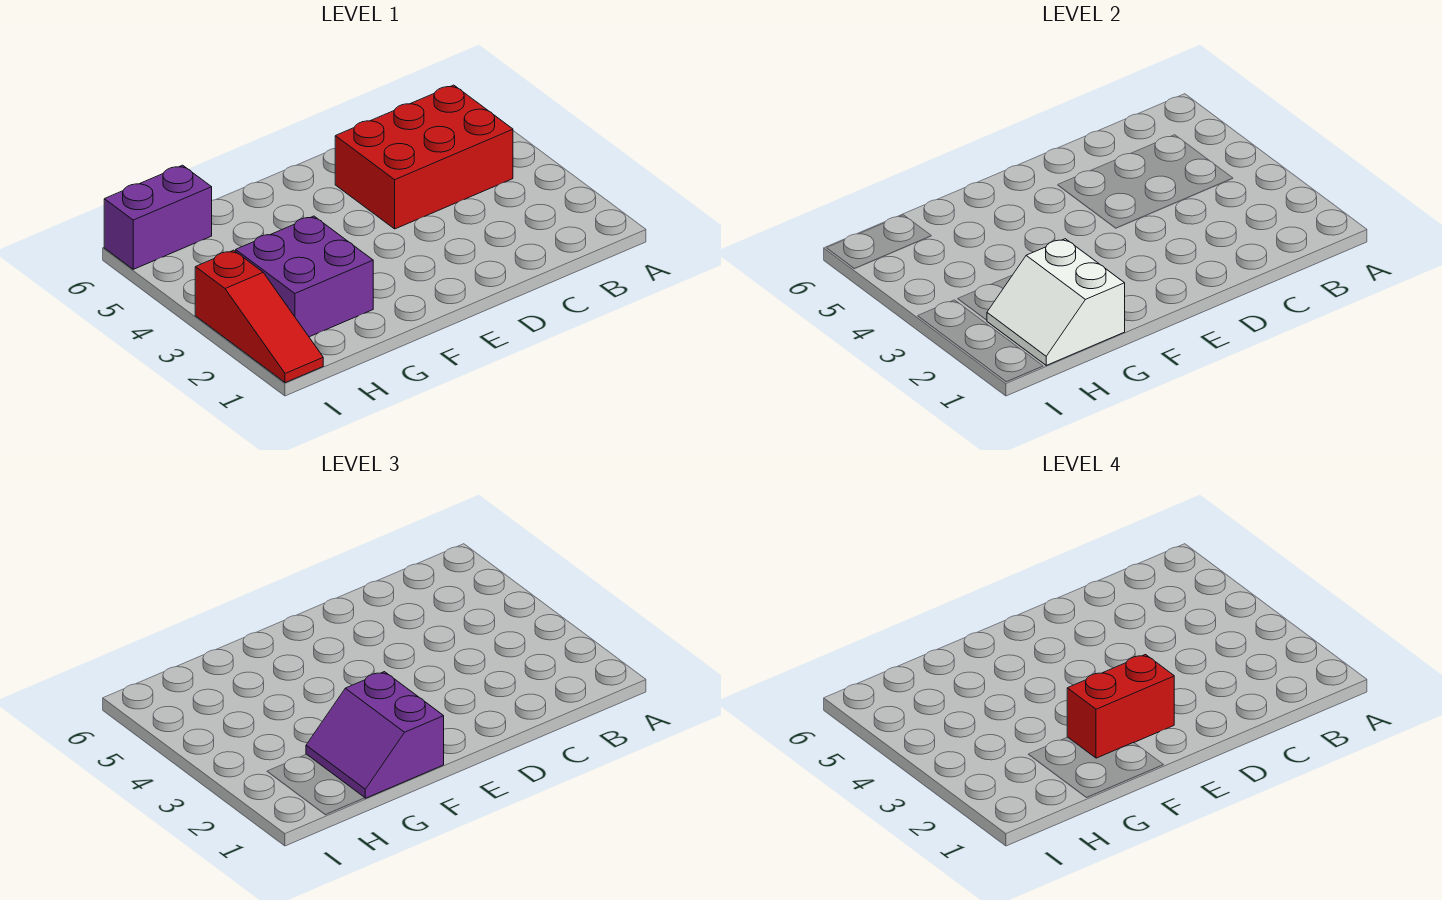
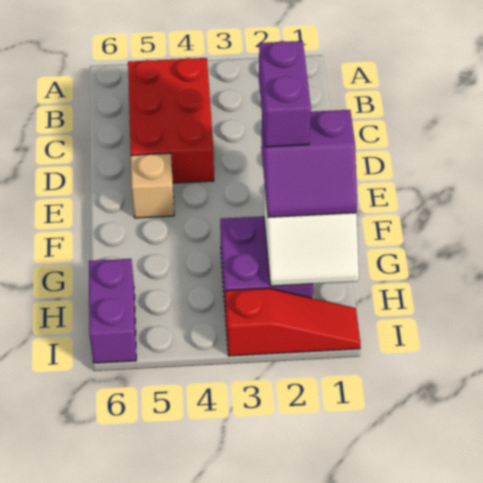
red 1x2 brick [1067,655,1174,758] -> purple 1x2 brick [259,41,311,147]
none -> tan 1x1 brick [131,153,174,218]

